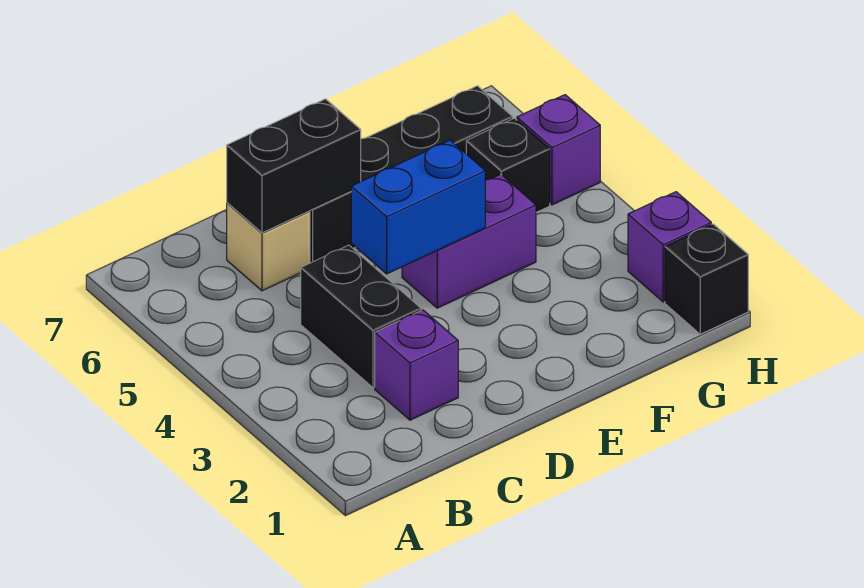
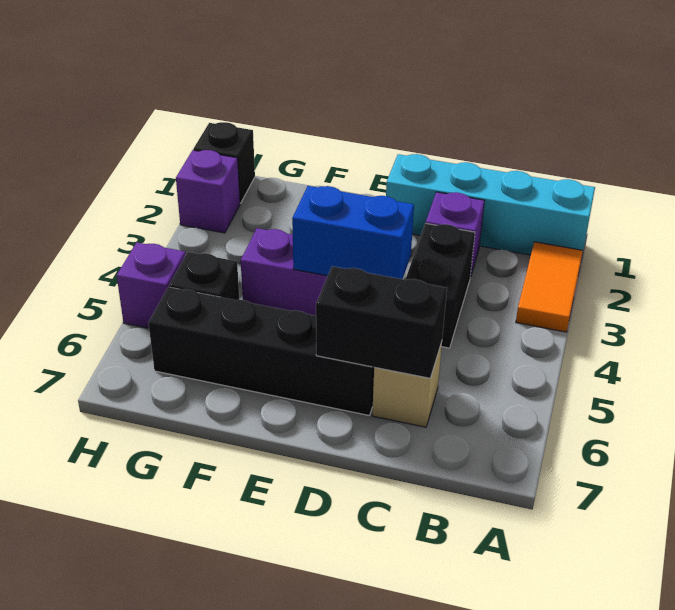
none -> cyan 1x4 brick [386,154,595,255]
none -> orange 1x2 tile [516,242,583,332]

